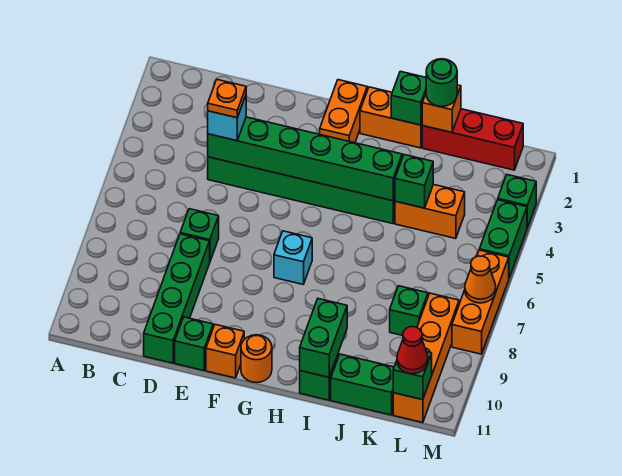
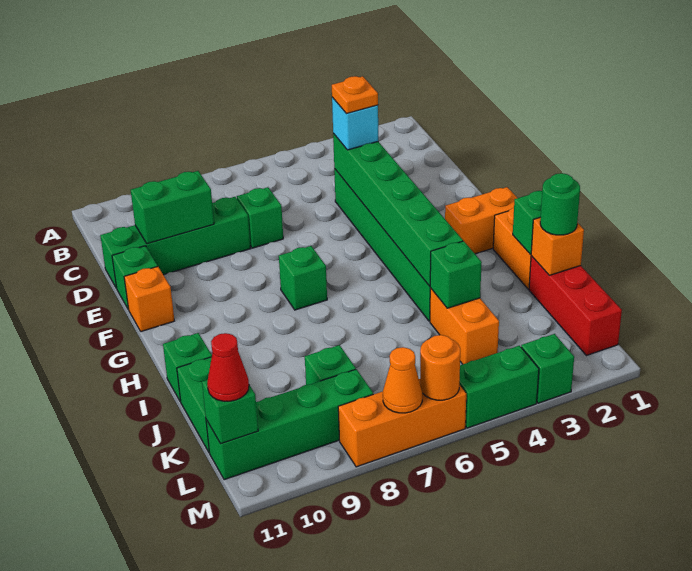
cyan 1x1 brick [274,231,312,284] -> green 1x1 brick [279,246,327,310]
orange 1x1 round brick [241,335,272,383] -> orange 1x1 round brick moved to [420,335,460,400]
green 1x2 brick [300,299,347,377] -> green 1x2 brick moved to [131,171,214,244]
orange 1x4 brick [393,293,459,423] -> green 1x4 brick [206,369,373,480]

